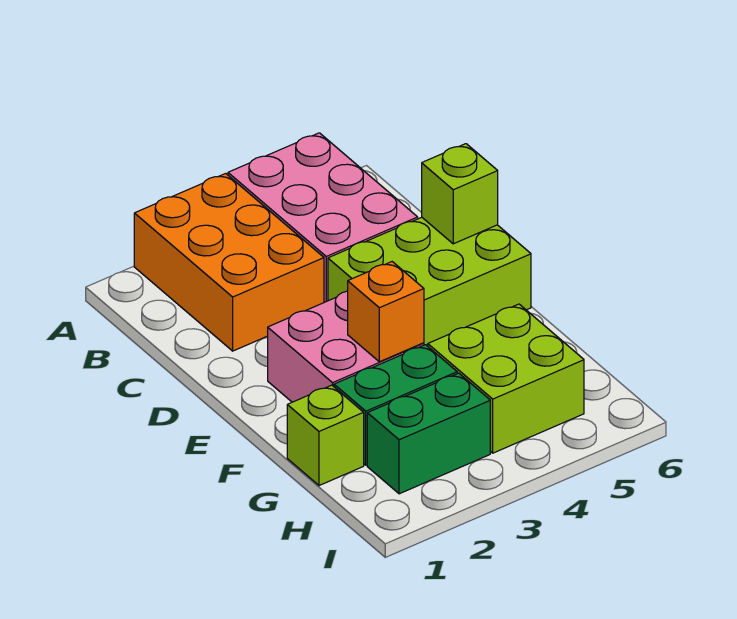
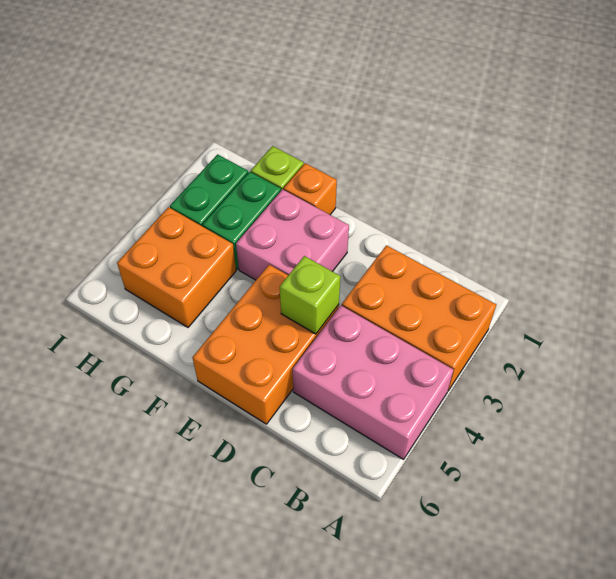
lime 2x3 brick [328,217,531,346] -> orange 2x3 brick [192,265,339,424]
lime 1x1 brick [422,144,498,244] -> lime 1x1 brick moved to [280,256,340,334]
orange 1x1 brick [348,262,424,362] -> orange 1x1 brick moved to [284,163,337,215]
lime 2x2 brick [428,304,584,453] -> orange 2x2 brick [117,207,236,327]

